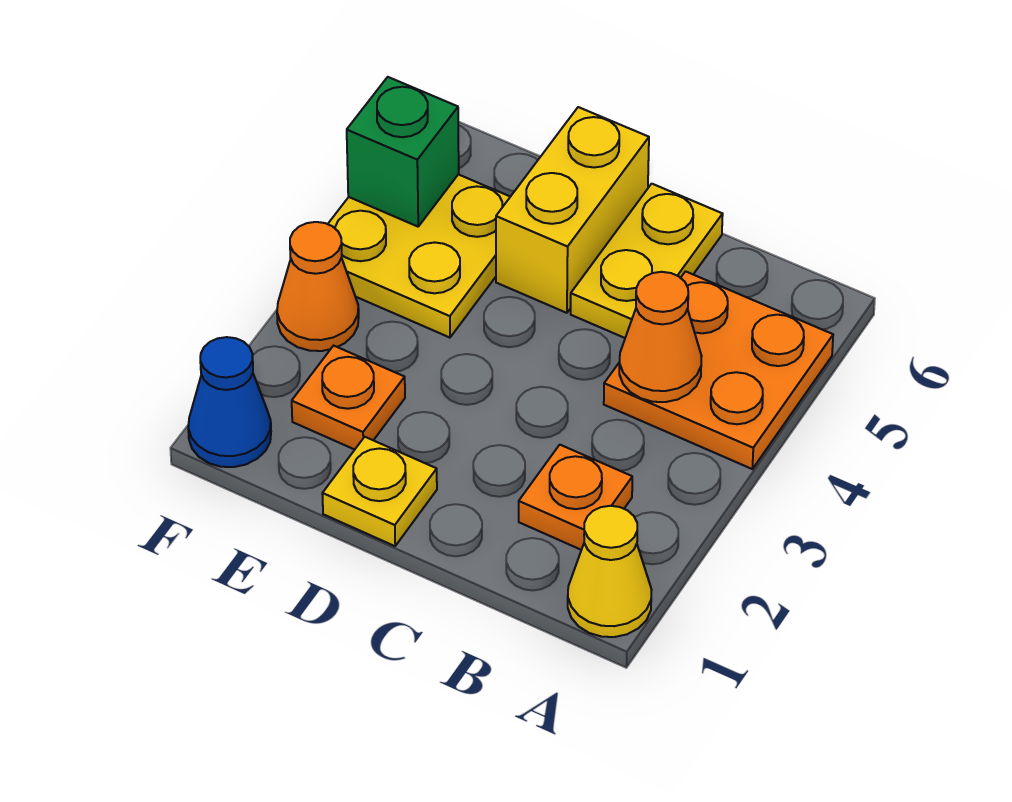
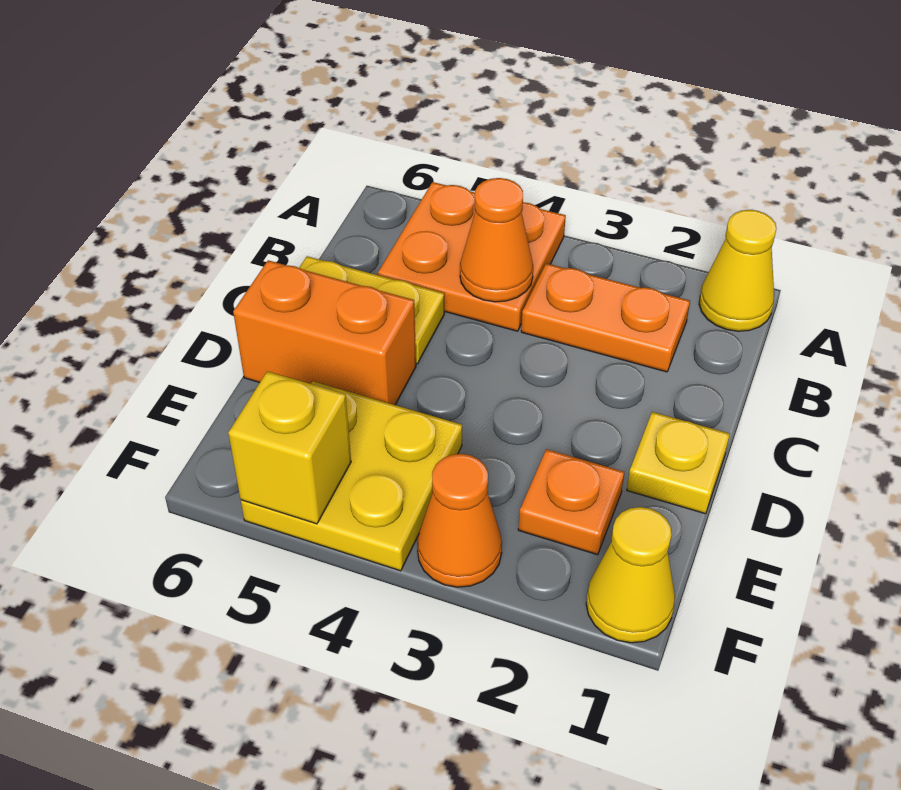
orange 1x1 plate [519,445,632,550] -> orange 1x2 plate [521,263,690,372]
yellow 1x2 brick [496,107,649,313] -> orange 1x2 brick [233,260,416,405]
blue 1x1 cone [188,337,271,467] -> yellow 1x1 cone [586,507,675,643]
green 1x1 brick [347,77,459,227] -> yellow 1x1 brick [228,371,351,524]

